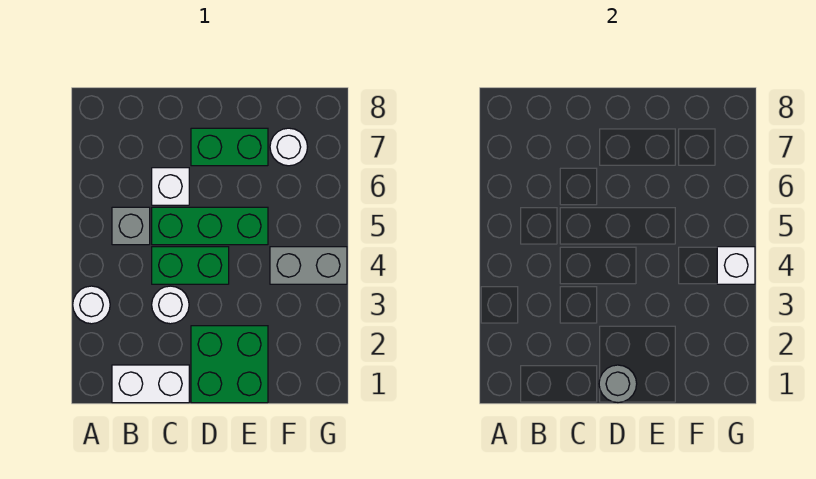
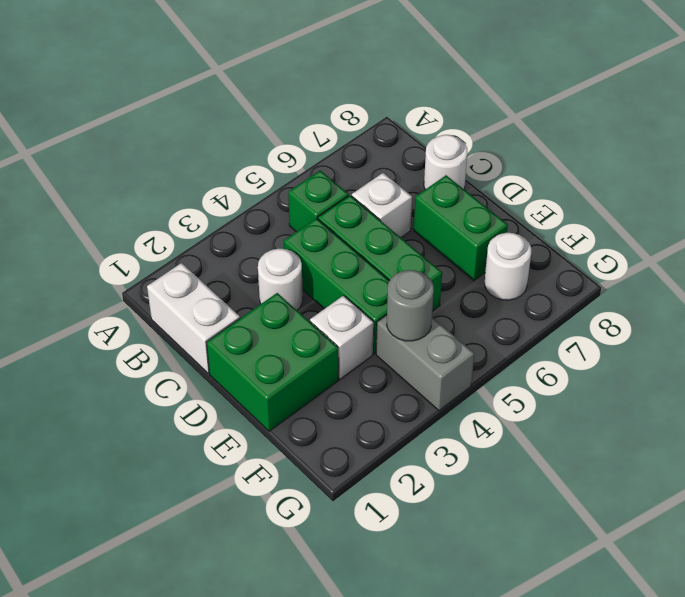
white 1x1 round brick [73,286,110,324] -> white 1x1 round brick moved to [424,135,467,189]
grey 1x1 brick [112,207,150,245] -> green 1x1 brick [288,170,349,232]
green 1x2 brick [152,247,229,284] -> green 1x3 brick [284,218,389,353]
grey 1x1 round brick [599,365,637,403] -> grey 1x1 round brick moved to [387,270,434,341]
white 1x1 brick [717,247,755,284] -> white 1x1 brick moved to [310,296,374,379]

